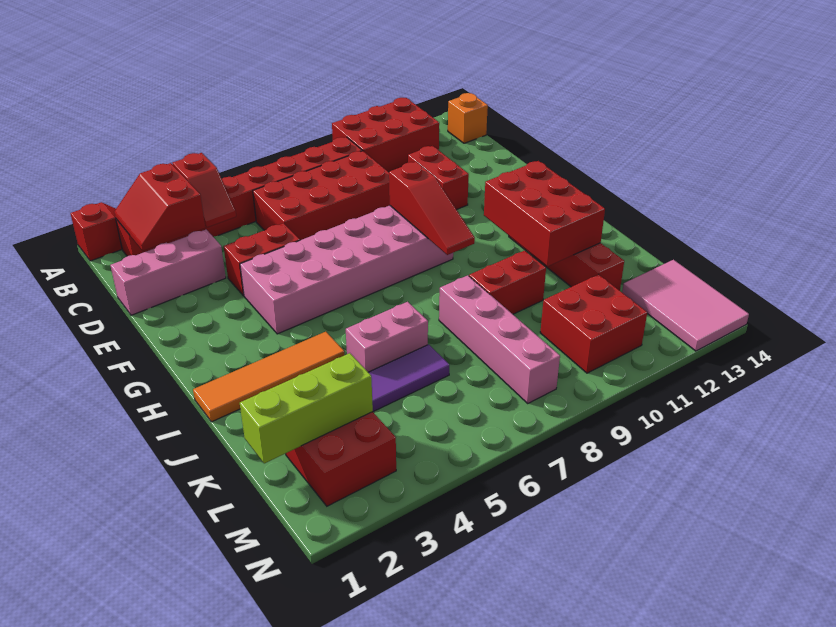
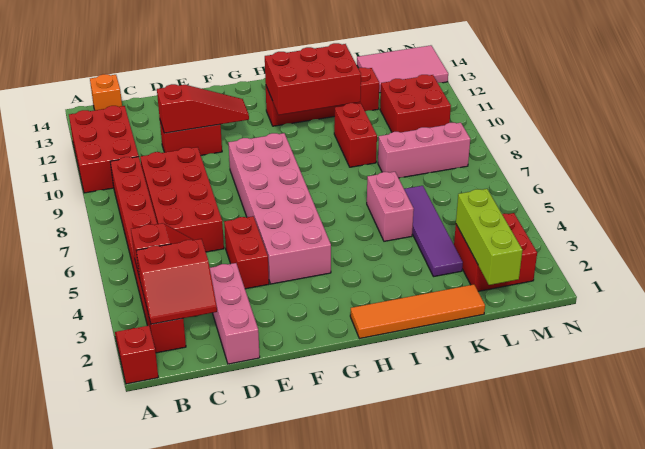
red 1x3 slope [389,162,475,255] -> red 1x3 slope moved to [157,84,249,133]
orange 1x4 tile [193,332,345,422] -> orange 1x4 tile turned to [350,284,485,339]
pink 1x4 brick [439,275,560,403] -> pink 1x3 brick [378,123,470,178]

